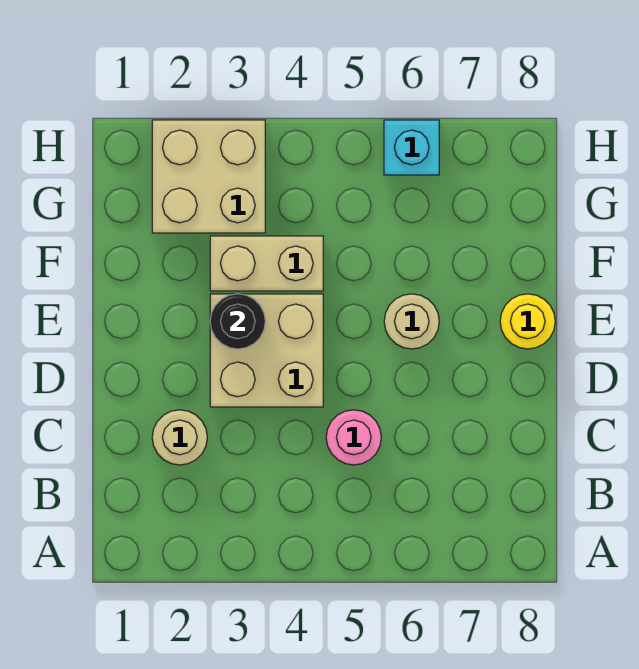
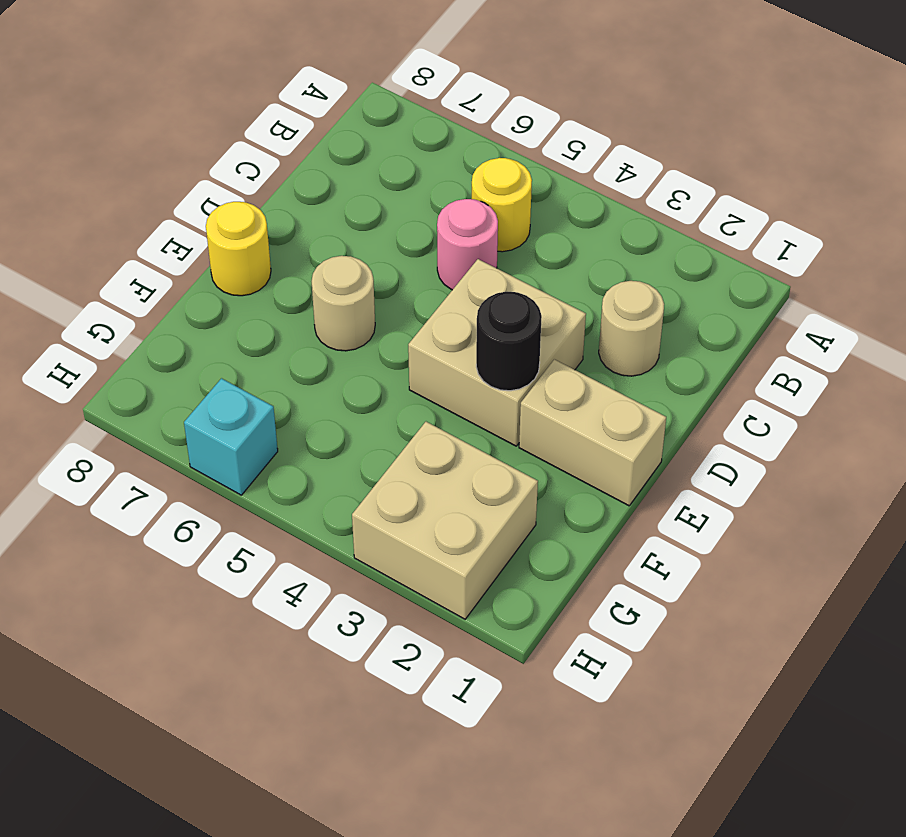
none -> yellow 1x1 round brick [472,158,532,252]
tan 1x2 brick [210,236,323,291] -> tan 1x2 brick moved to [519,359,666,506]

